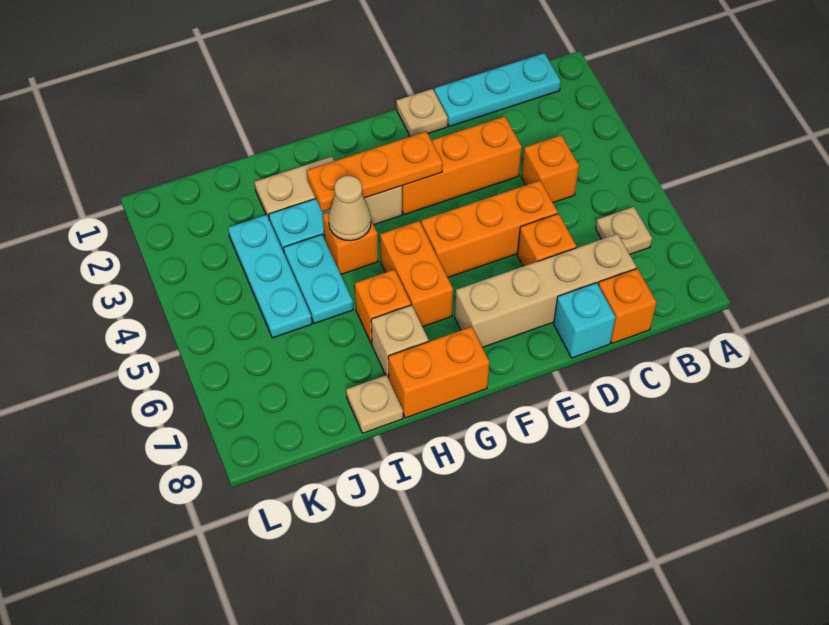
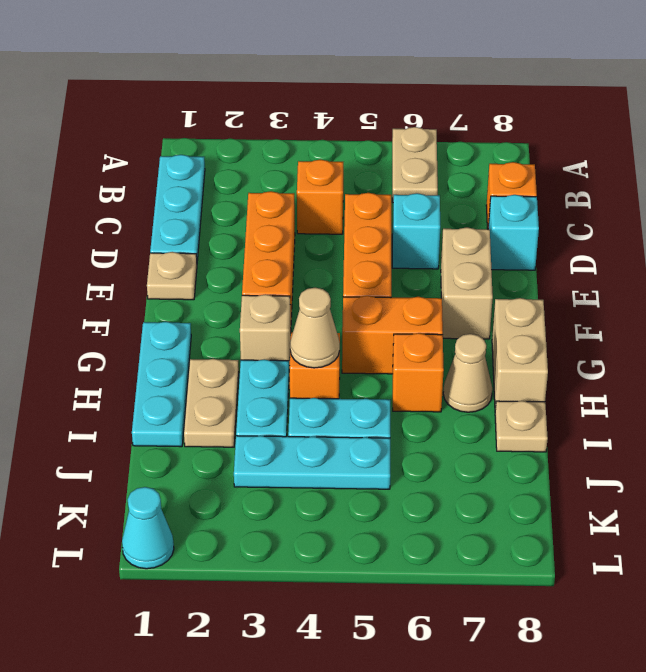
tan 1x1 plate [596,207,652,254] -> tan 1x2 plate [392,127,438,202]
tan 1x4 brick [455,234,636,347] -> tan 1x2 brick [441,227,493,339]
orange 1x1 brick [517,214,577,266] -> cyan 1x1 brick [392,193,440,269]
orange 1x3 plate [307,131,443,212] -> none
none -> cyan 1x3 plate [132,322,191,447]
orange 1x2 brick [388,327,489,418] -> tan 1x2 brick [492,298,548,409]
tan 1x1 brick [371,305,429,379] -> tan 1x1 cone [443,334,492,412]
none -> cyan 1x1 cone [122,487,174,569]

